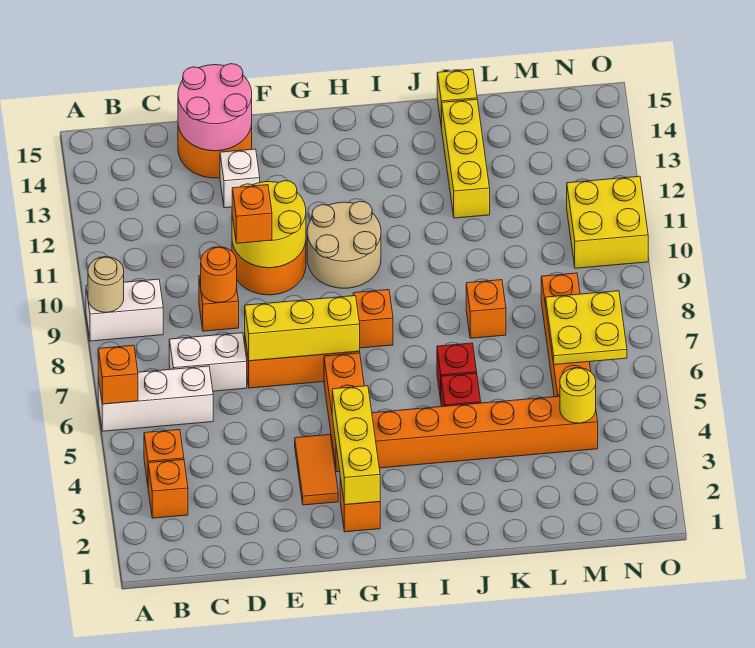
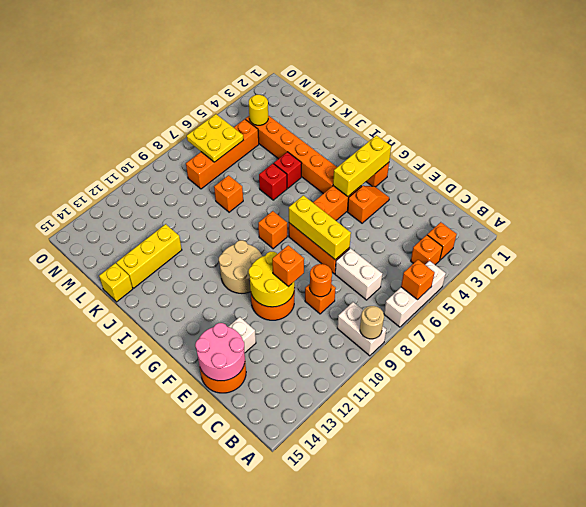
white 1x3 brick [98,366,213,431] -> white 1x3 brick turned to [384,261,446,327]
orange 1x2 tile [295,435,338,505] -> orange 1x2 slope [347,186,389,223]
yellow 2x2 brick [567,176,648,268] -> none

